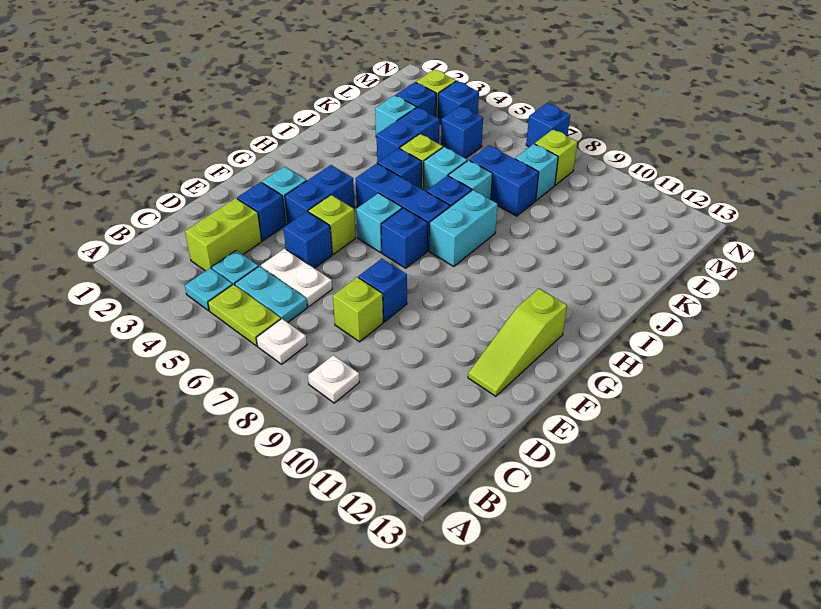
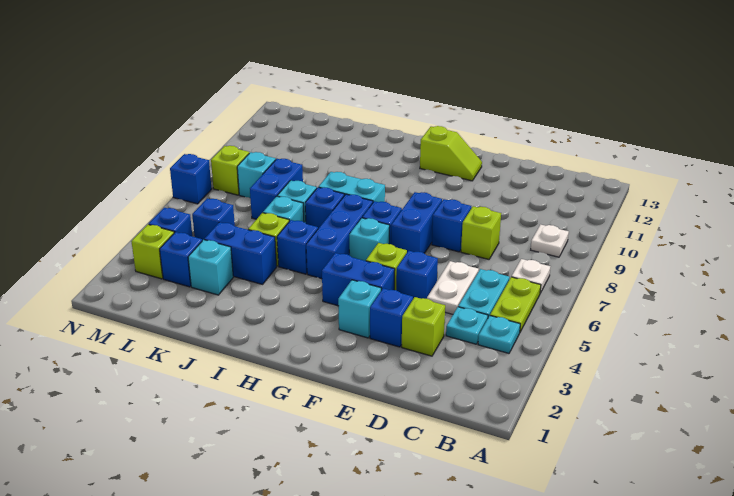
lime 1x2 brick [185,198,261,271] -> lime 1x1 brick [402,297,445,356]
lime 1x3 slope [468,289,567,396] -> lime 1x2 slope [420,126,482,181]
none -> blue 1x2 brick [391,192,442,253]

